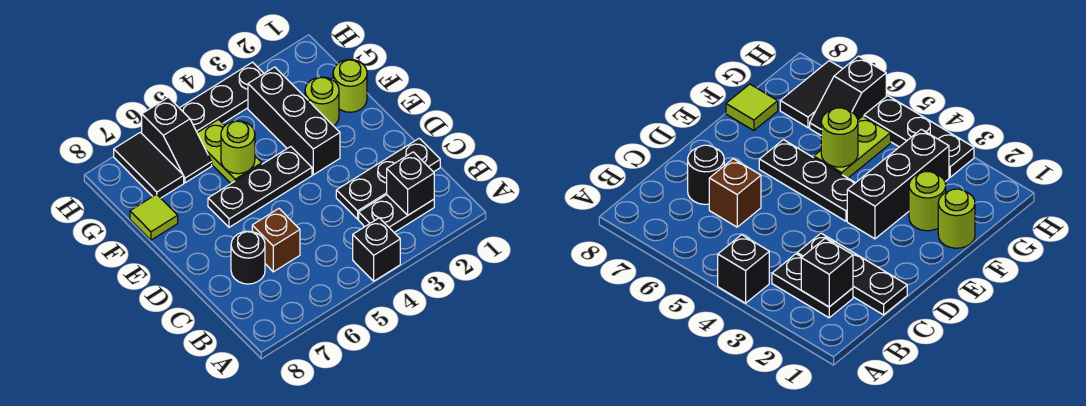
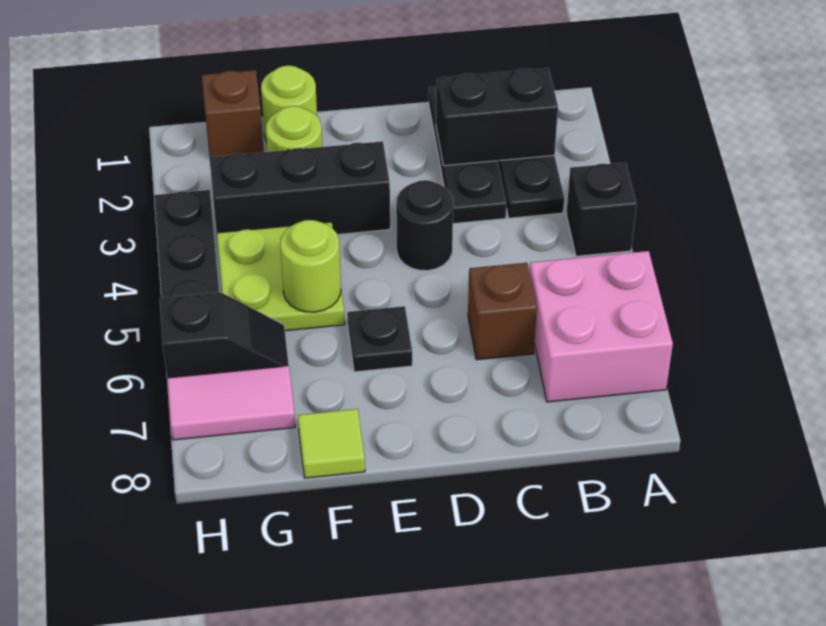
none -> pink 2x2 brick [530,251,673,402]
black 1x1 brick [387,152,434,215] -> black 1x2 brick [436,68,558,166]
black 1x1 round brick [231,231,265,284] -> black 1x1 round brick moved to [396,180,453,271]
black 1x3 plate [208,147,312,227] -> black 1x1 plate [347,306,412,372]
lime 1x2 plate [197,120,262,183] -> lime 2x2 plate [217,222,345,331]
none -> brown 1x1 brick [202,70,264,157]
black 1x2 tile [114,132,184,198] -> pink 1x2 tile [167,366,295,440]

